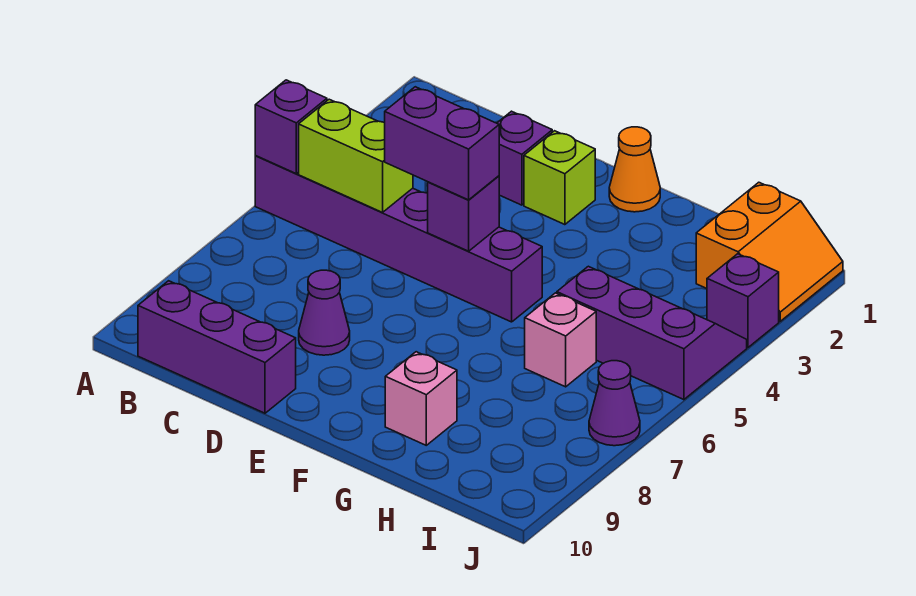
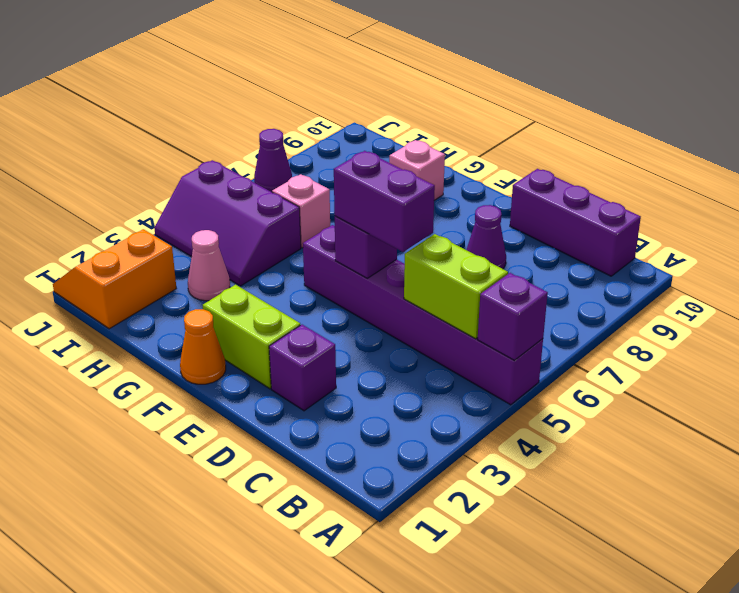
lime 1x1 brick [524,131,595,225] -> lime 1x2 brick [203,285,300,389]
none -> pink 1x1 cone [188,230,230,301]
purple 1x1 brick [707,254,779,347] -> none

